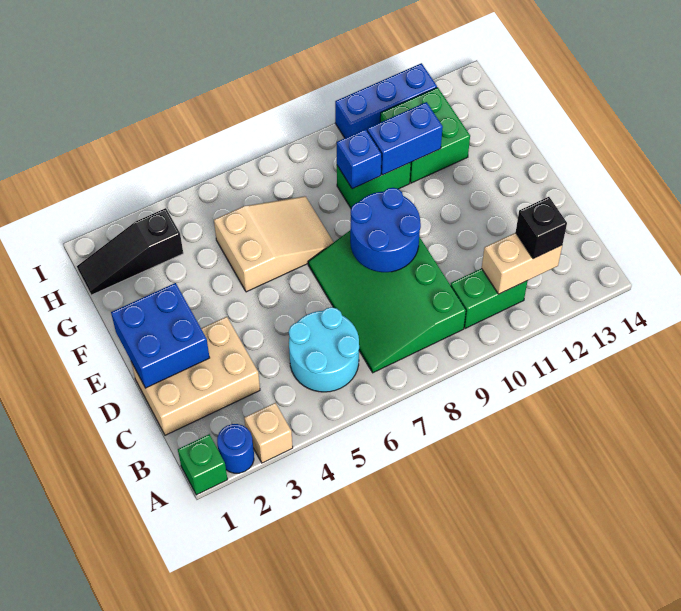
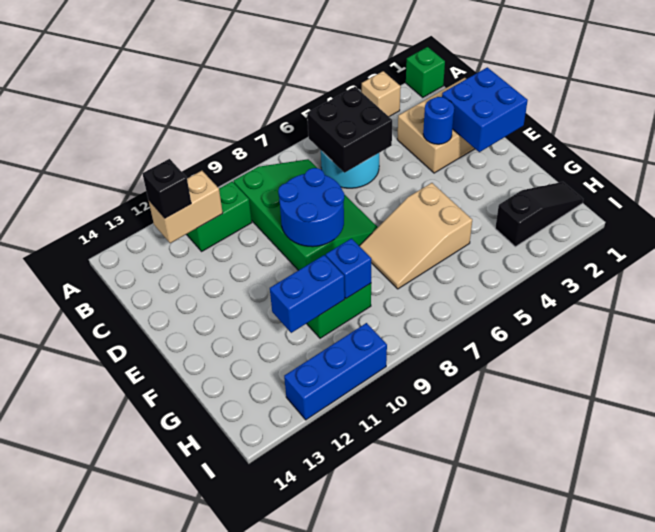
blue 1x1 round brick [217,424,254,473] -> blue 1x1 round brick moved to [423,97,454,144]
none -> black 2x2 brick [307,87,392,173]
green 2x2 brick [380,87,470,183] -> none

